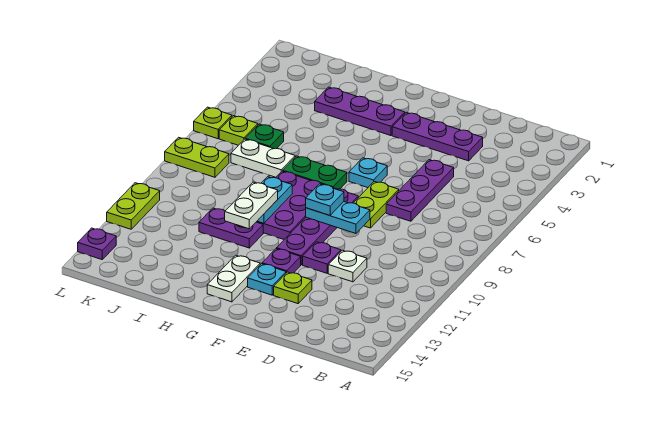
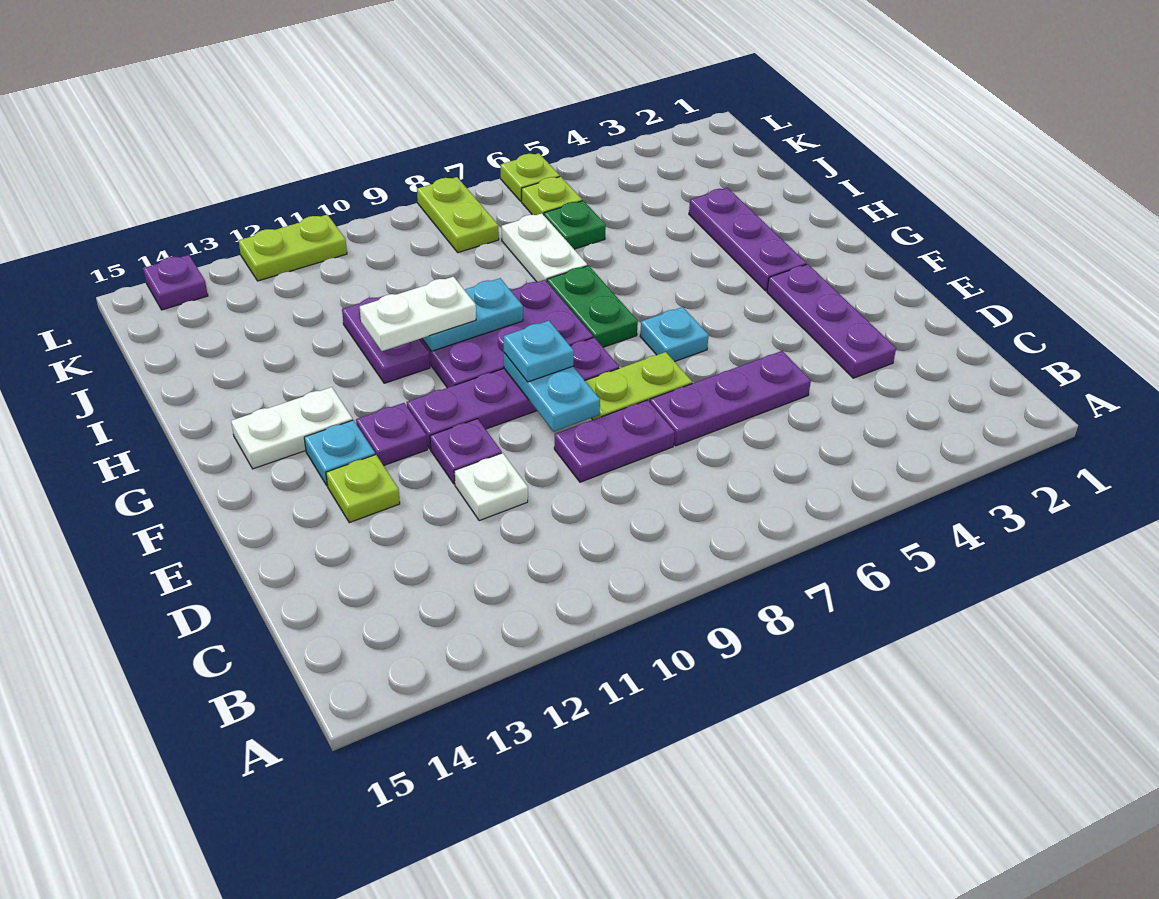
none -> purple 1x2 plate [554,400,675,482]

